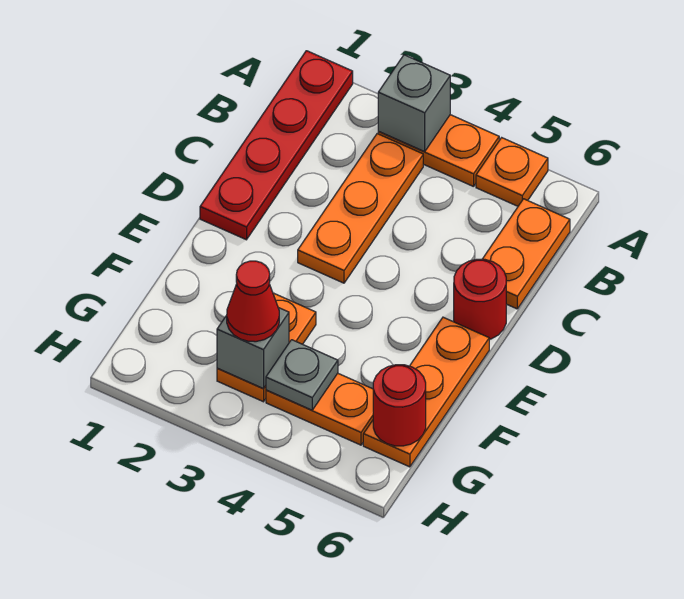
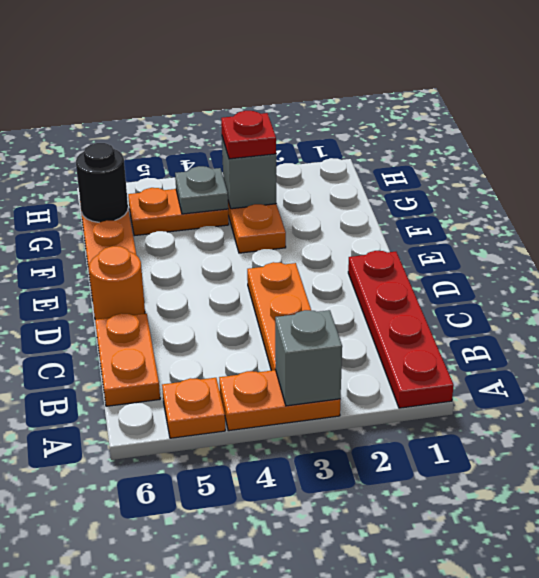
red 1x1 round brick [454,259,506,339] -> orange 1x1 round brick [89,246,145,320]
red 1x1 cone [227,261,279,342] -> red 1x1 plate [221,111,276,159]
red 1x1 round brick [373,365,426,446] -> black 1x1 round brick [76,143,128,222]

